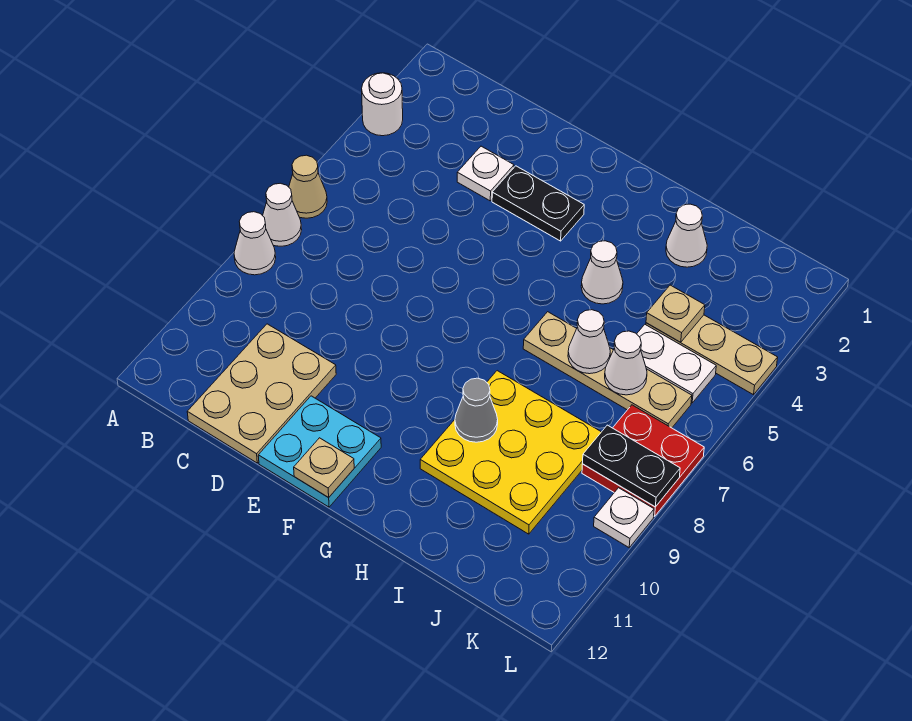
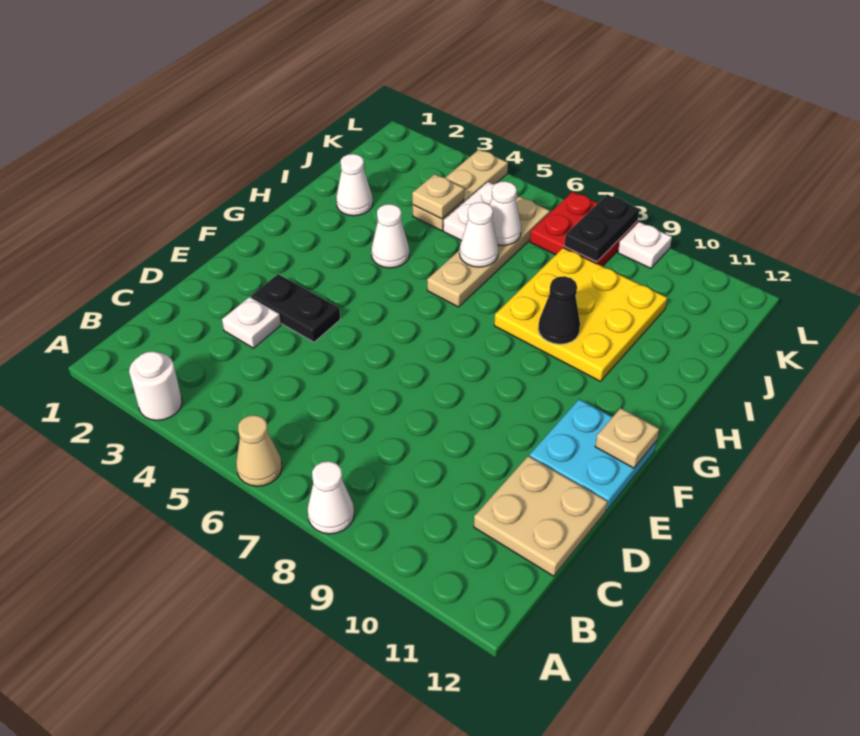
white 1x1 cone [263,183,302,246] -> none
tan 2x3 plate [187,324,336,463] -> tan 2x2 plate [474,456,607,576]
black 1x2 plate [492,166,584,241] -> black 1x2 plate turned to [251,274,340,342]
grey 1x1 cone [455,378,498,442] -> black 1x1 cone [538,276,580,344]

